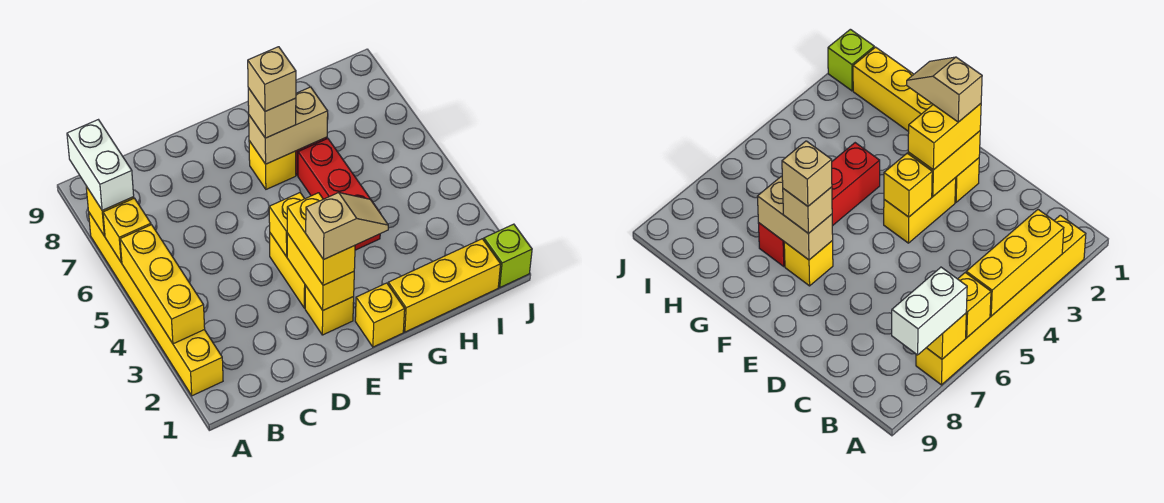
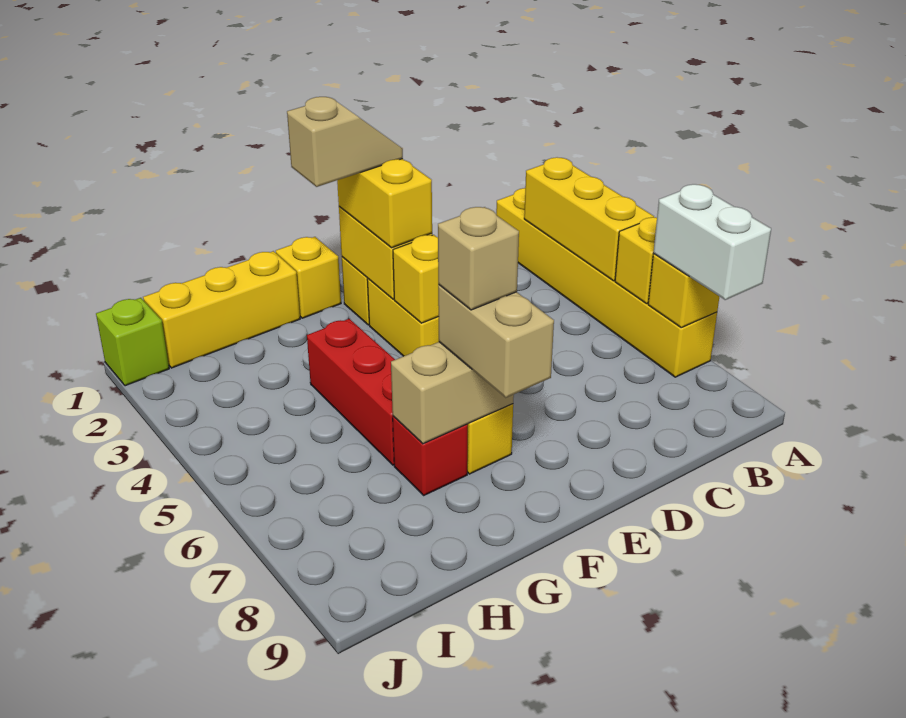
tan 1x2 slope [306,193,388,259] -> tan 1x2 slope turned to [287,97,403,187]
tan 1x1 brick [248,88,296,138] -> tan 1x2 brick [438,285,554,398]

